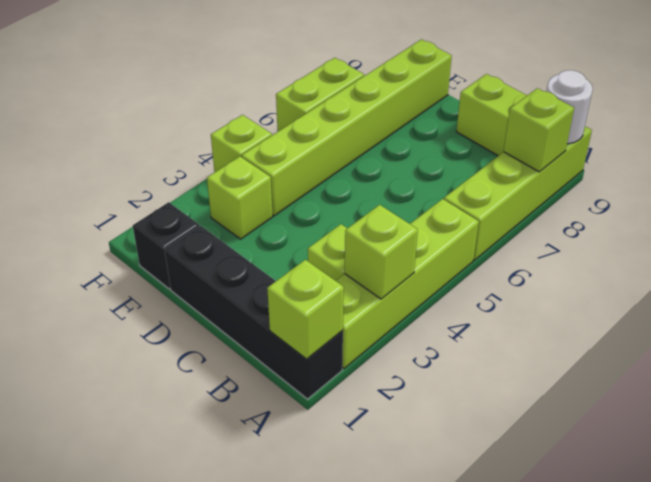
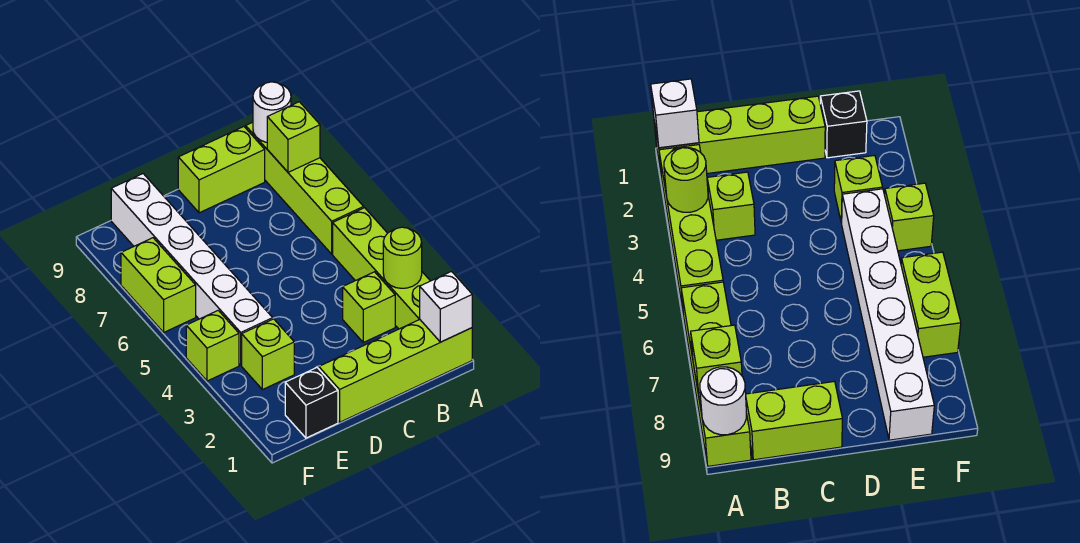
black 1x4 brick [165,226,343,399] -> lime 1x4 brick [319,320,472,422]
lime 1x1 brick [267,260,344,359] -> white 1x1 brick [420,271,472,342]
lime 1x1 brick [345,205,418,299] -> lime 1x1 round brick [383,227,422,288]
lime 1x6 brick [242,39,452,216] -> white 1x6 brick [111,174,273,365]

